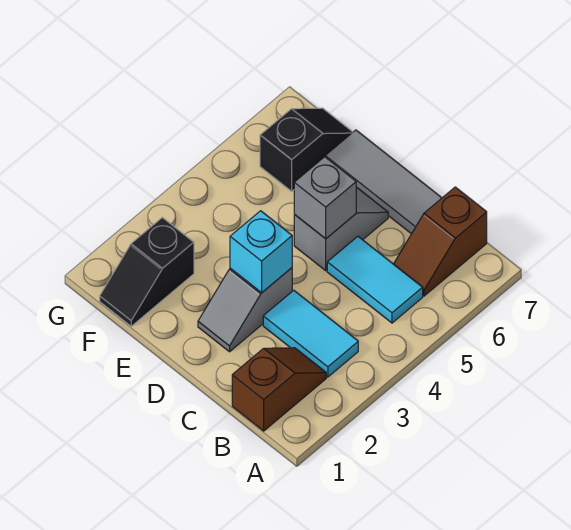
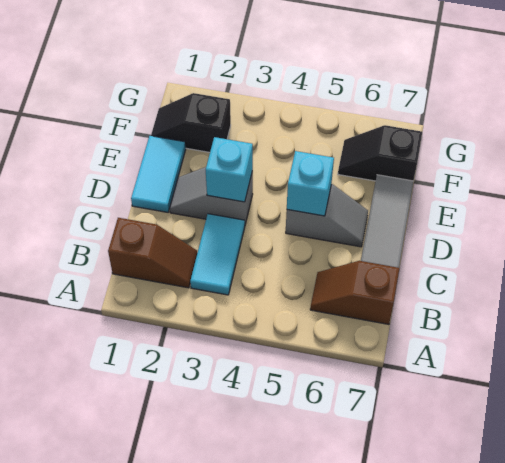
cyan 1x2 tile [327,237,423,323] -> cyan 1x2 tile moved to [131,136,186,212]
grey 1x1 brick [294,157,356,239] -> cyan 1x1 brick [287,151,334,216]
black 1x2 slope [260,108,353,191] -> black 1x2 slope turned to [338,125,422,181]

